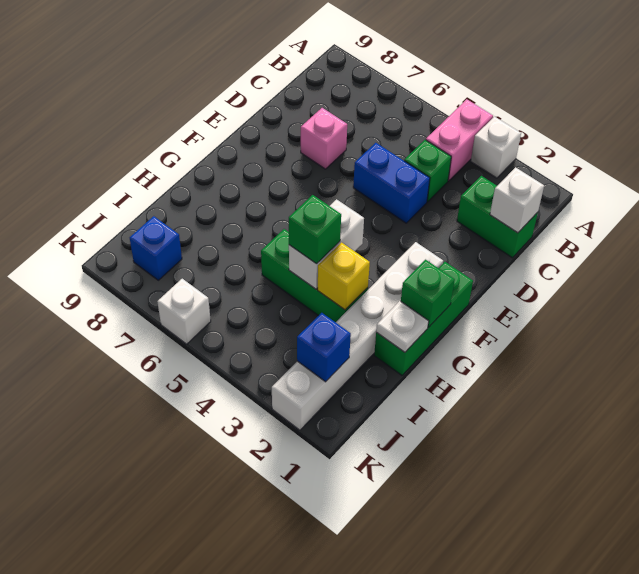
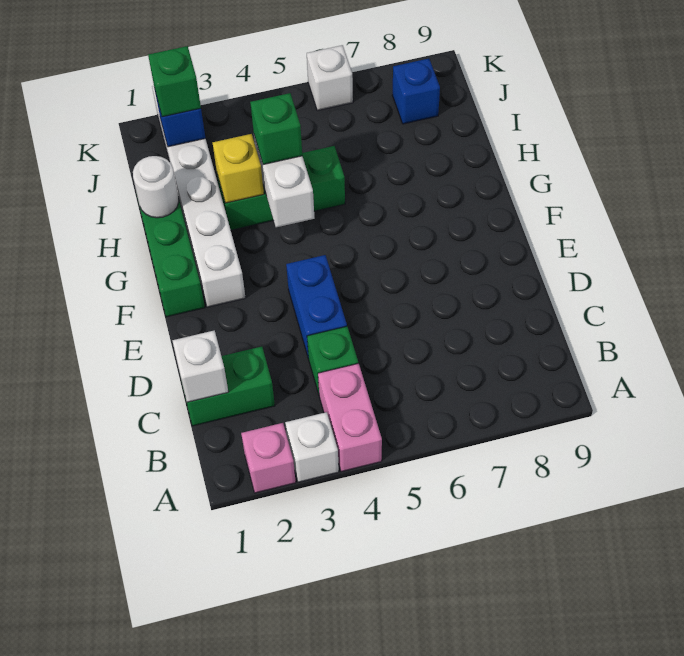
blue 1x2 brick [353,143,430,223] -> blue 1x2 brick turned to [286,255,347,359]
pink 1x1 brick [301,108,347,169] -> pink 1x1 brick moved to [241,423,296,493]
green 1x1 brick [401,260,455,327] -> green 1x1 brick moved to [148,46,201,117]
white 1x1 plate [376,301,429,352] -> white 1x1 round brick [133,156,179,218]

